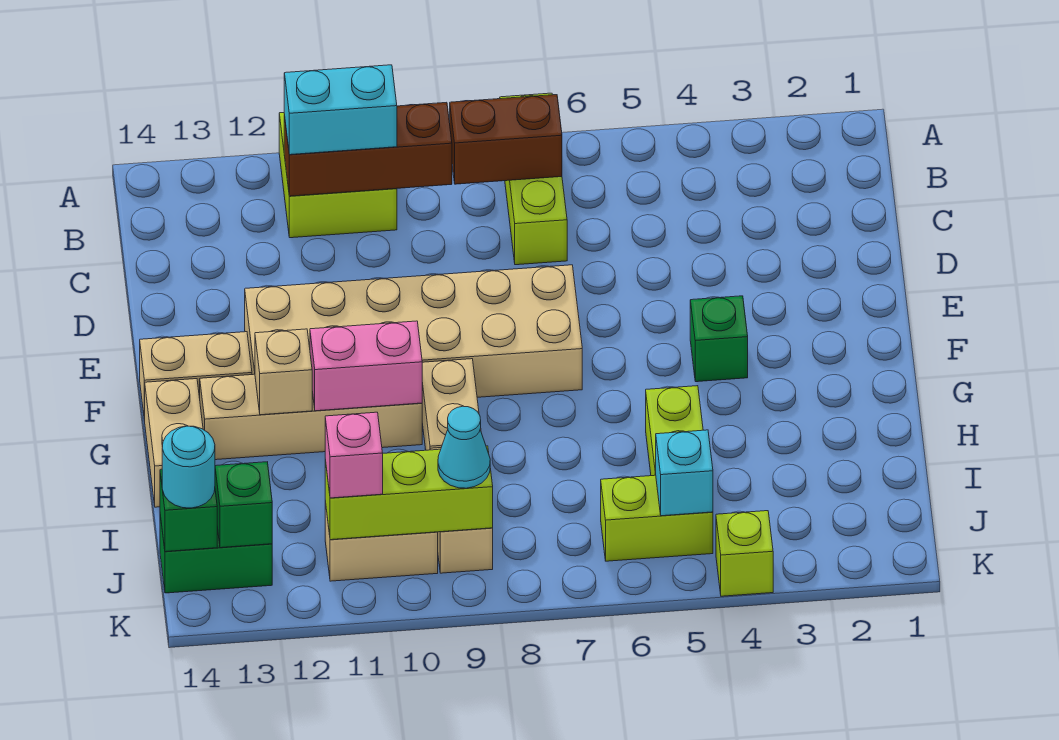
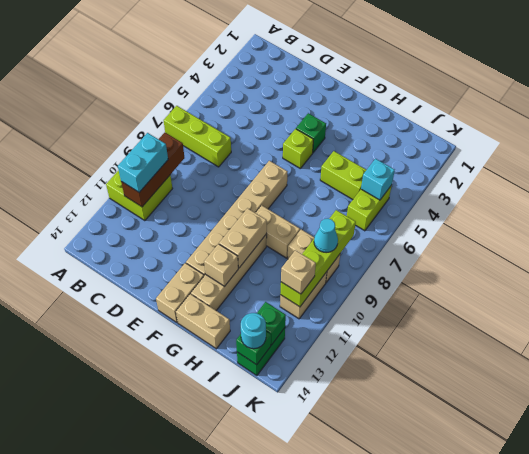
brown 1x2 brick [450,95,562,184] -> none
tan 2x6 brick [245,265,582,397] -> tan 1x6 brick [186,161,287,276]
pink 1x2 brick [310,321,422,411] -> tan 1x2 brick [219,208,267,268]
lime 1x3 brick [325,446,493,540] -> lime 1x4 brick [280,210,356,307]
pink 1x1 brick [325,412,383,498] -> tan 1x1 brick [281,250,316,294]
lime 1x1 brick [716,511,773,596] -> lime 1x1 brick moved to [283,129,313,168]

